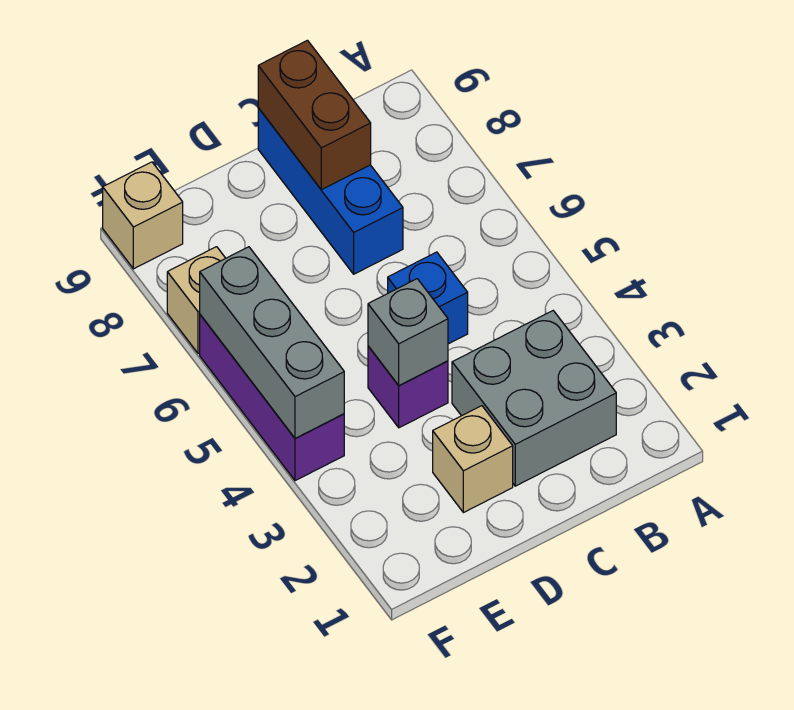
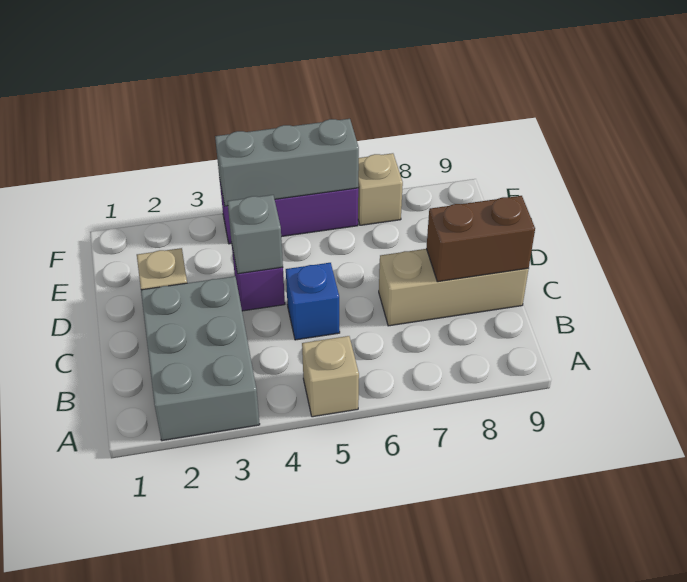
grey 2x2 brick [452,311,616,486] -> grey 2x3 brick [141,276,260,441]
blue 1x3 brick [258,108,403,274] -> tan 1x3 brick [379,249,529,326]
tan 1x1 brick [103,162,183,269] -> tan 1x1 brick moved to [302,336,359,417]

